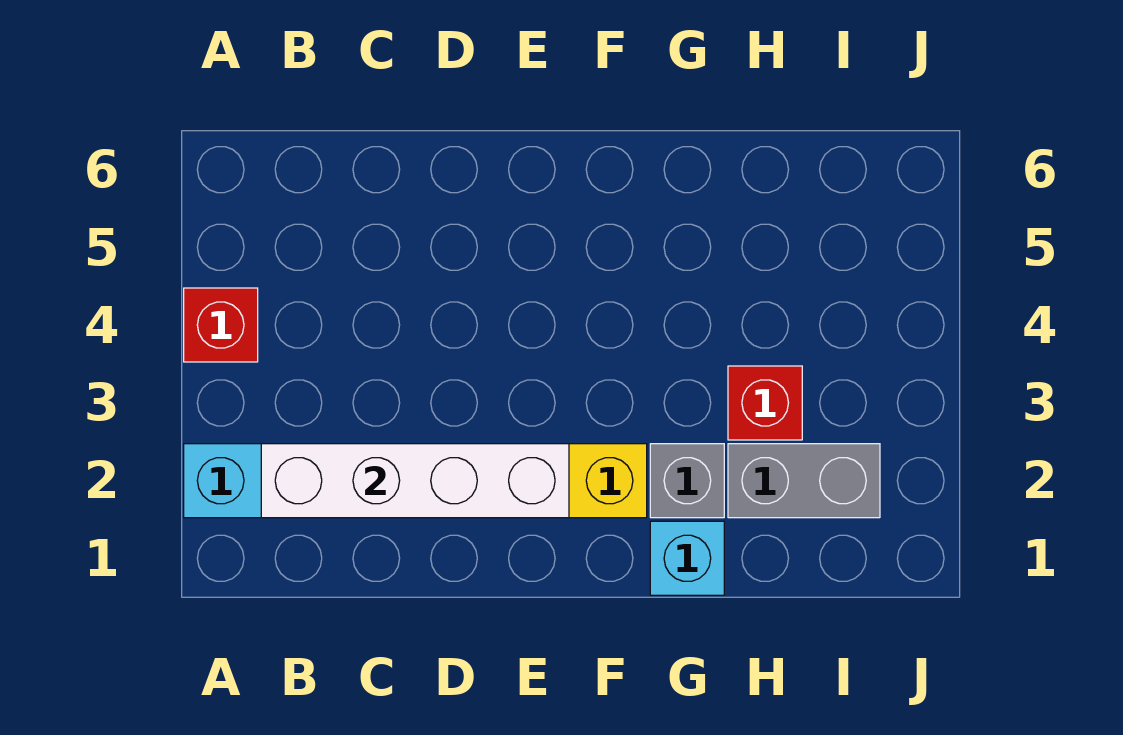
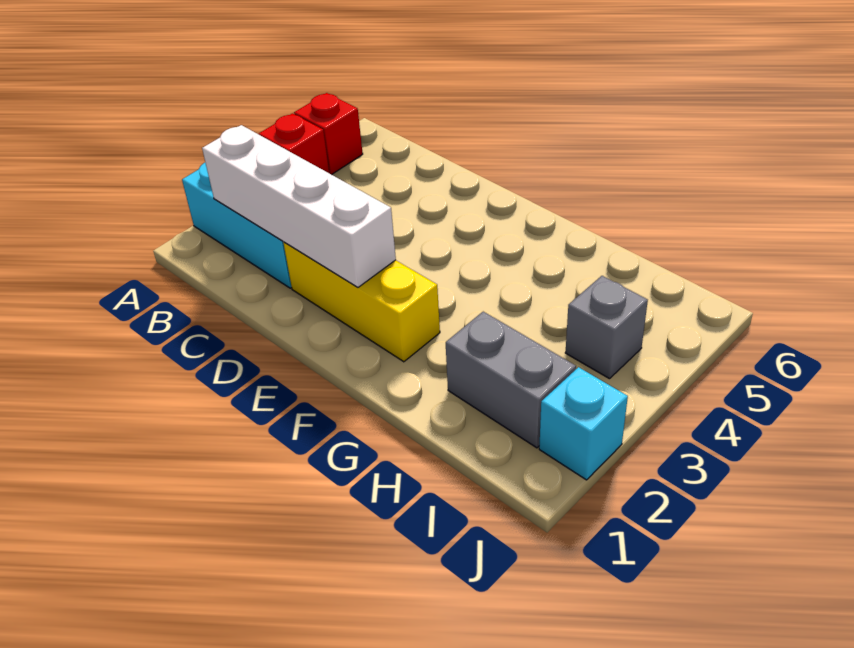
cyan 1x1 brick [650,521,724,595] -> cyan 1x1 brick moved to [539,367,628,480]
grey 1x1 brick [650,444,724,518] -> grey 1x1 brick moved to [565,276,648,379]
red 1x1 brick [728,366,802,440] -> red 1x1 brick moved to [294,93,363,175]

